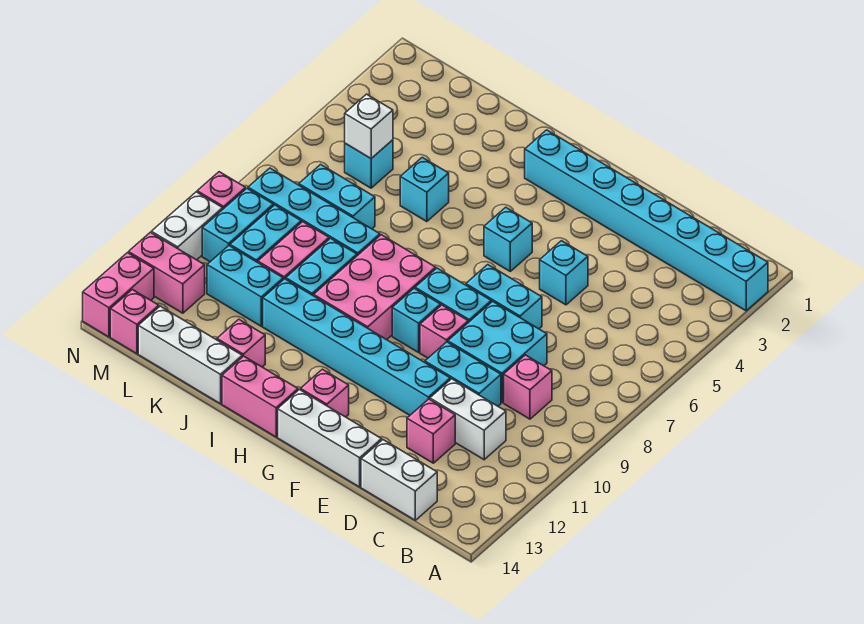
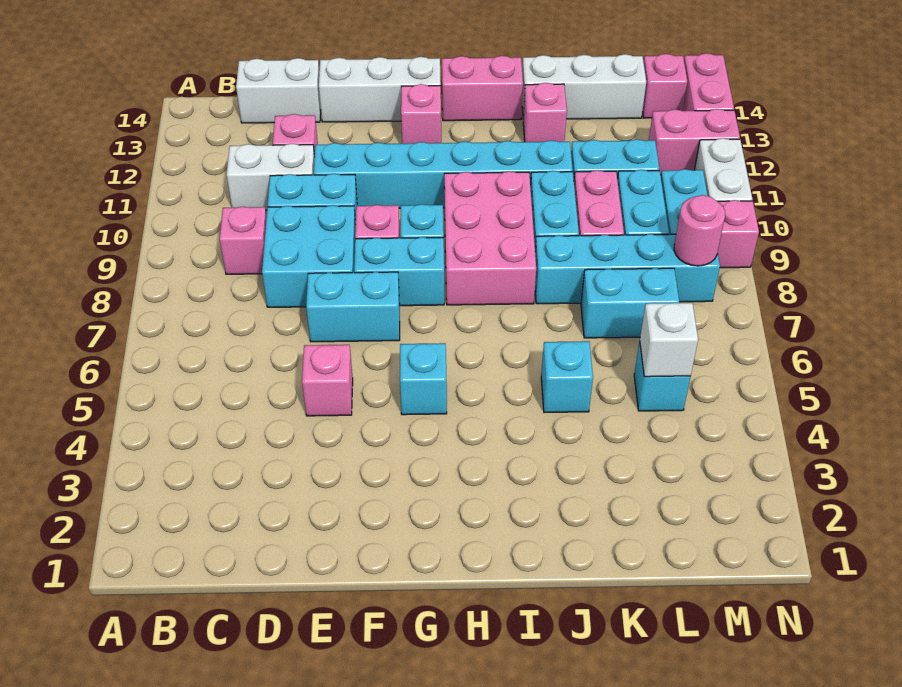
cyan 1x8 brick [525,130,768,311] -> none
cyan 1x1 brick [540,241,588,305] -> pink 1x1 brick [302,345,353,416]
none -> pink 1x1 round brick [674,195,725,266]

